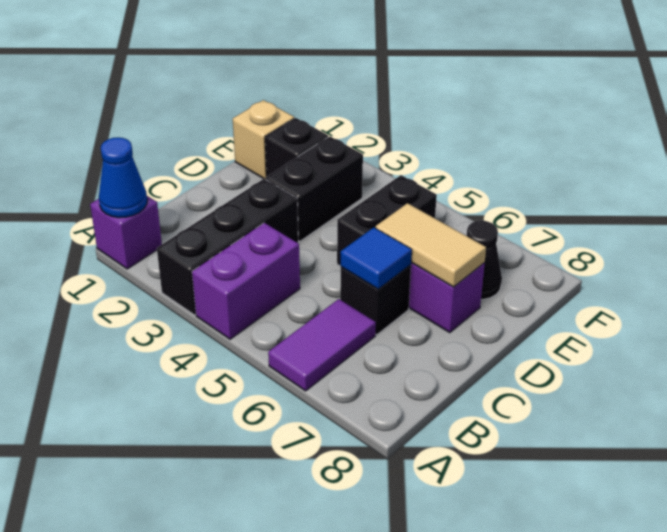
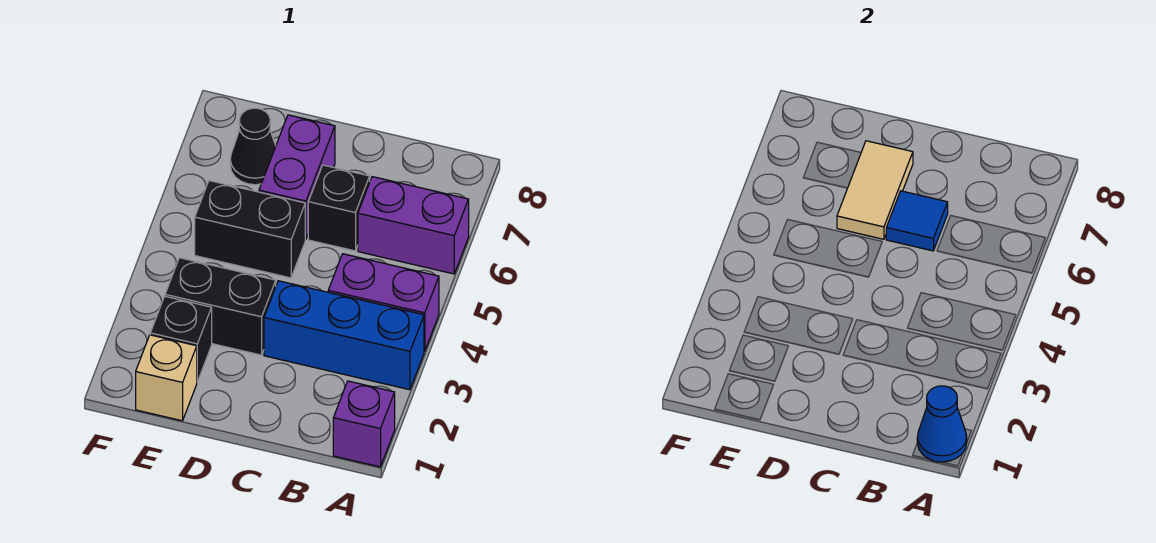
black 1x3 brick [157,179,298,315] -> blue 1x3 brick [264,281,424,390]
purple 1x2 tile [268,299,376,391] -> purple 1x2 brick [358,177,469,274]

